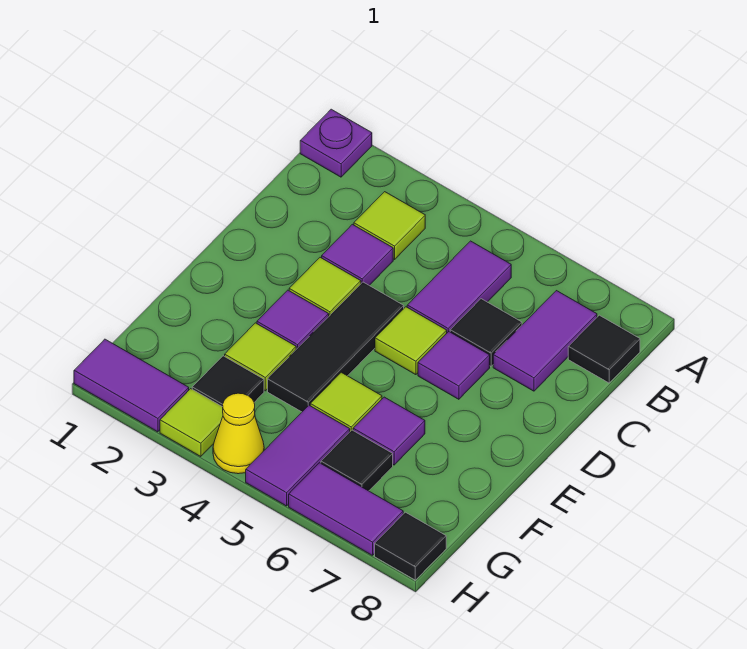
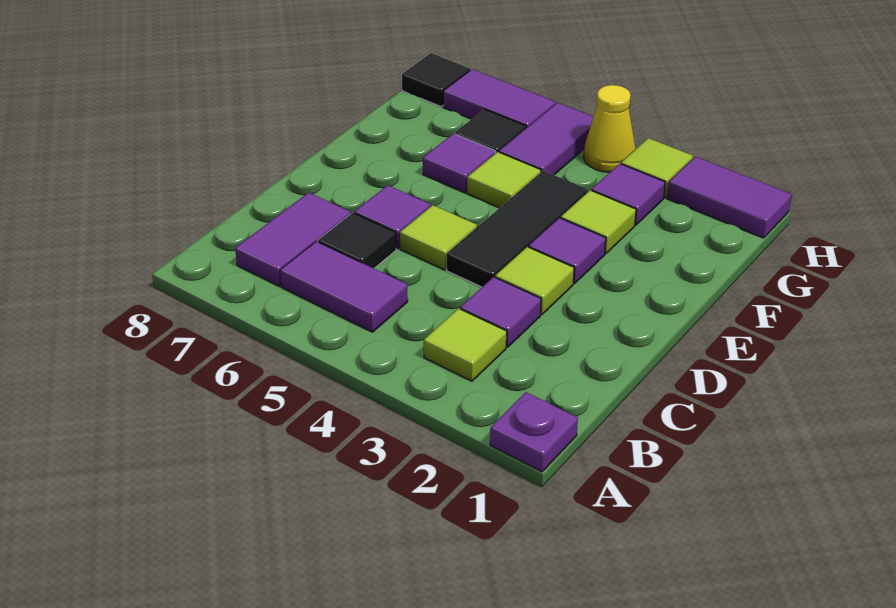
purple 1x2 tile [407,241,511,333] -> purple 1x2 tile turned to [280,241,408,332]
black 1x1 tile [568,315,640,383] -> none
black 1x1 tile [192,356,264,407] -> purple 1x1 tile [592,164,665,225]

